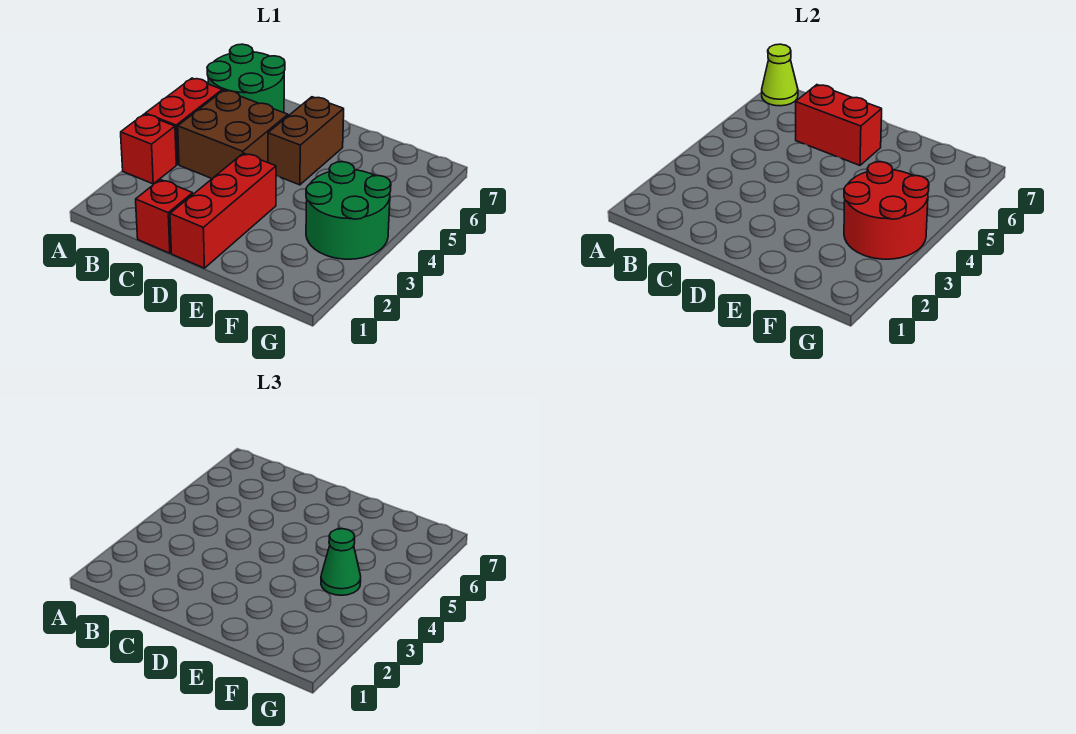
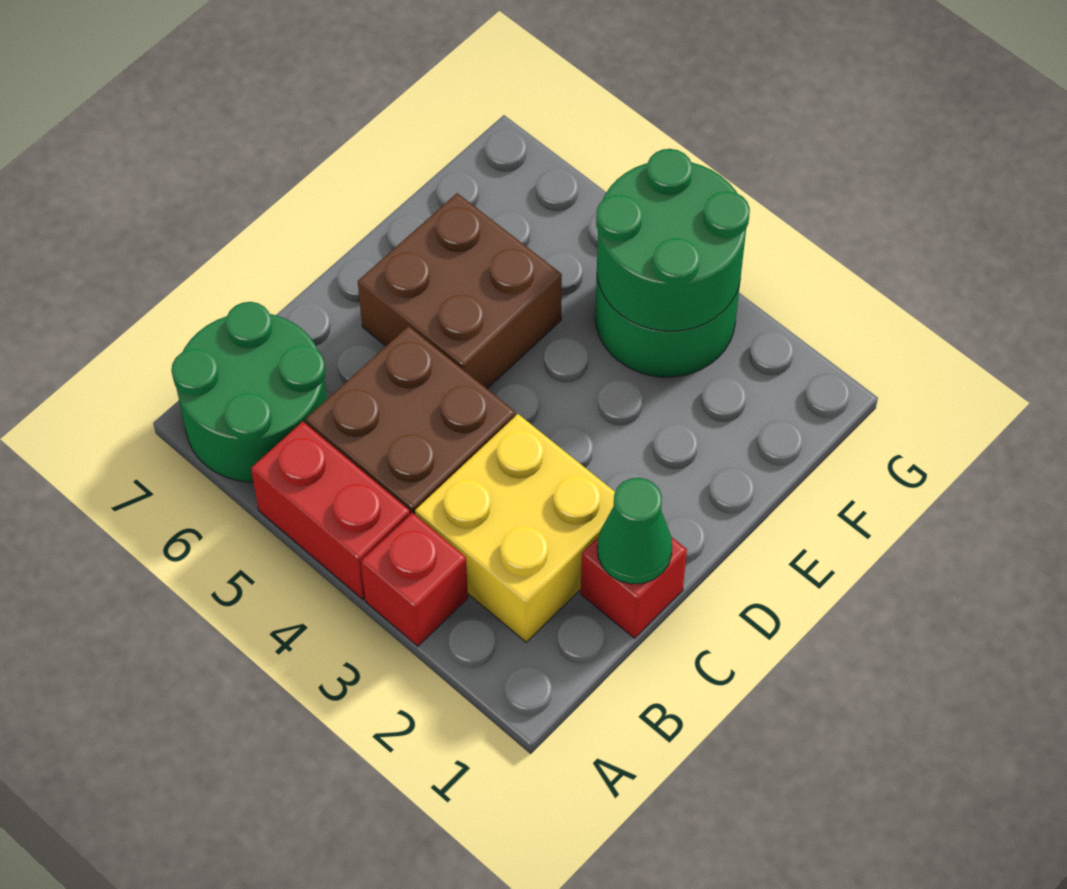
lime 1x1 cone [762,44,798,106] -> none
none -> yellow 2x2 brick [415,414,615,642]
red 1x2 brick [796,85,882,165] -> none
red 1x3 brick [170,153,276,268] -> none
brown 1x2 brick [268,97,344,185] -> brown 2x2 brick [358,193,562,389]
red 2x2 round brick [844,162,929,259] -> green 2x2 round brick [596,149,750,331]
green 1x1 cone [321,529,361,595] -> green 1x1 cone moved to [597,478,672,584]

